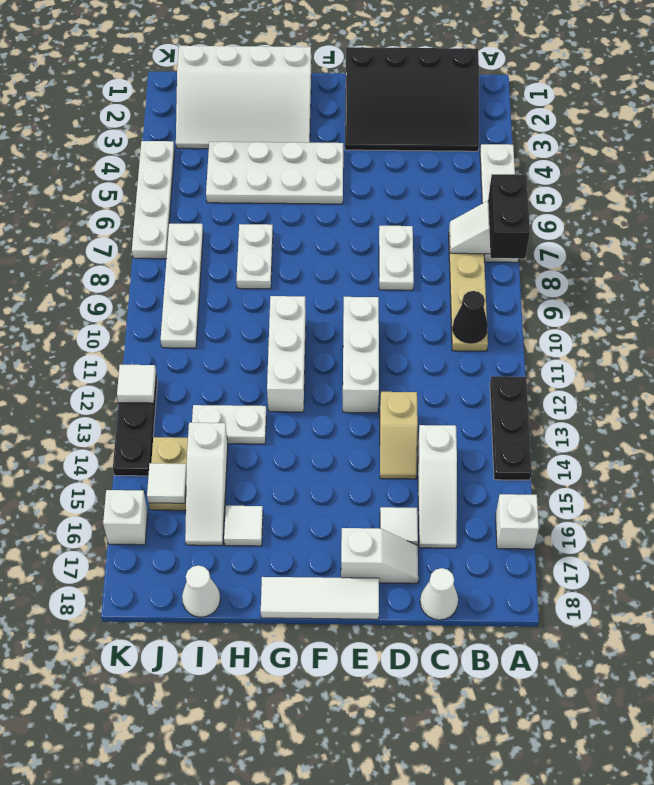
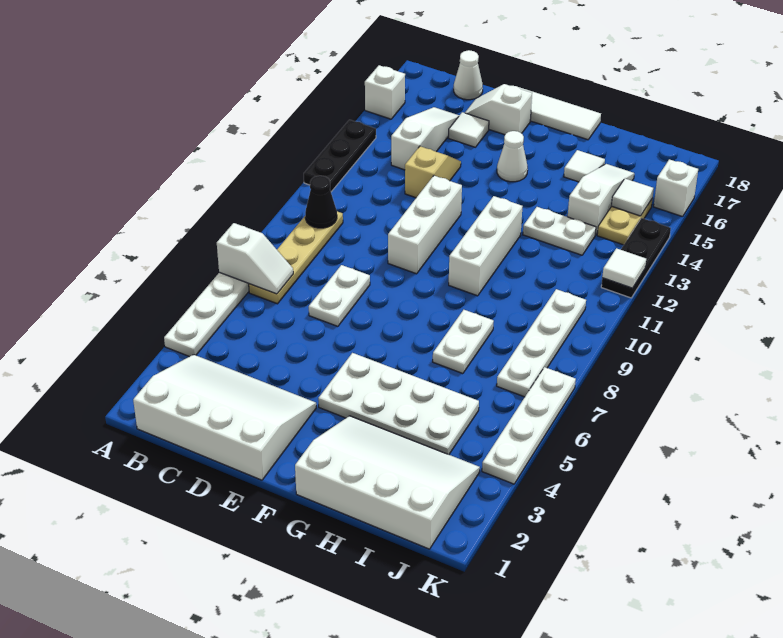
black 1x2 brick [488,174,530,258] -> none
black 3x4 slope [345,47,479,151] -> white 3x4 slope [133,355,316,480]
white 1x1 cone [182,565,220,617] -> white 1x1 cone moved to [497,131,528,182]

